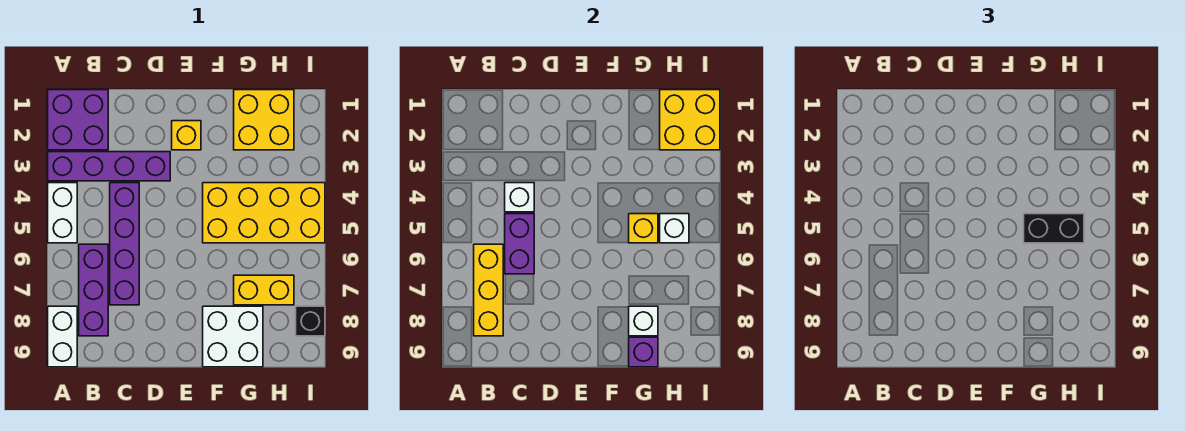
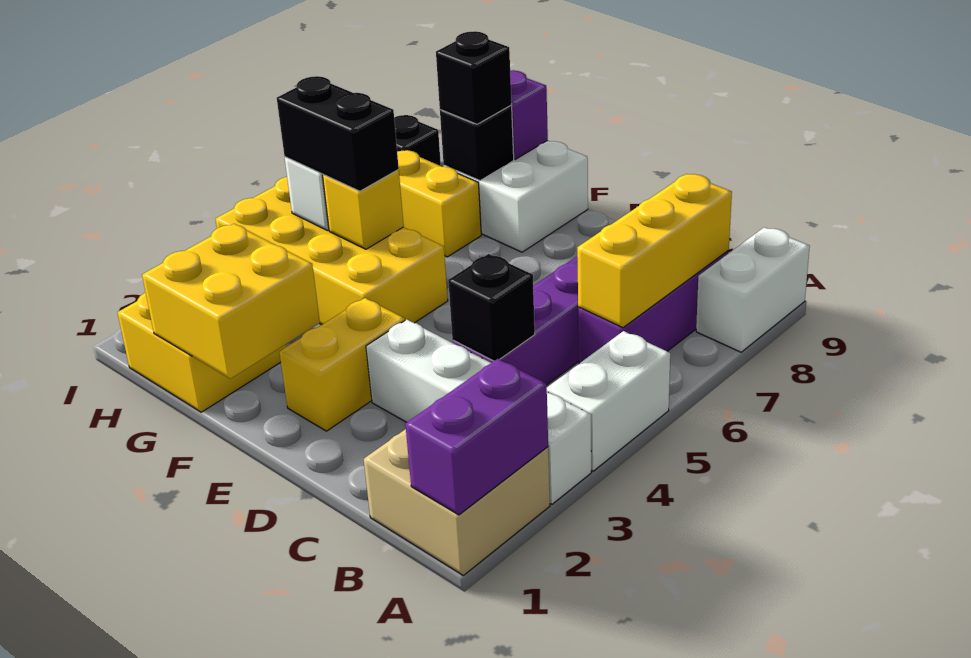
purple 2x2 brick [48,90,108,150] -> tan 2x2 brick [364,429,550,575]
purple 1x4 brick [48,152,170,181] -> white 1x4 brick [366,320,591,504]
white 1x1 brick [505,183,534,212] -> black 1x1 brick [448,254,535,361]
purple 1x2 brick [505,214,534,274] -> purple 1x2 brick moved to [405,359,548,515]
yellow 1x1 brick [172,121,201,150] -> yellow 1x2 brick [279,298,405,431]
white 1x1 brick [629,306,658,336] -> black 1x1 brick [440,105,514,180]
none -> black 1x1 brick [436,31,512,124]
yellow 2x2 brick [660,90,720,150] -> yellow 2x2 brick moved to [142,224,320,379]

